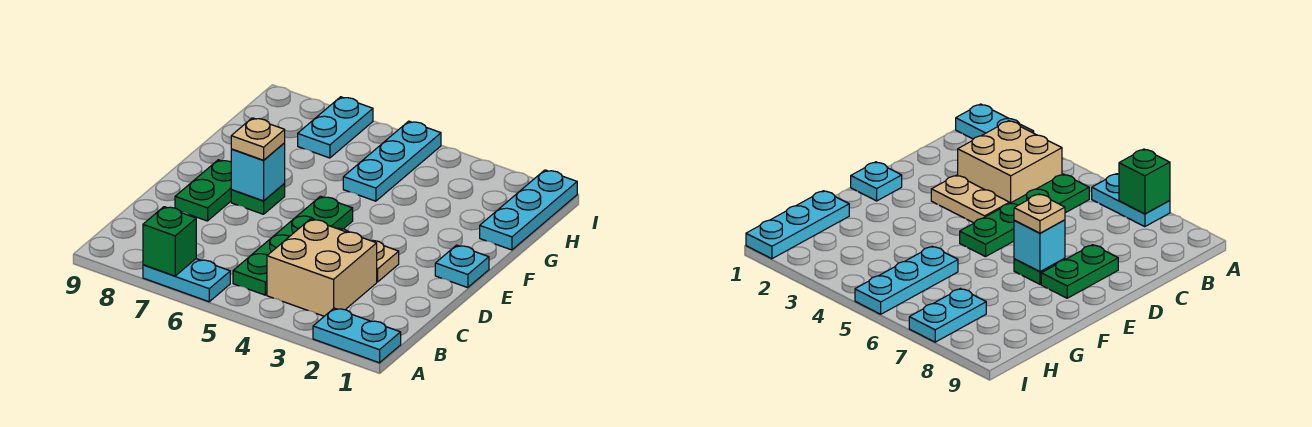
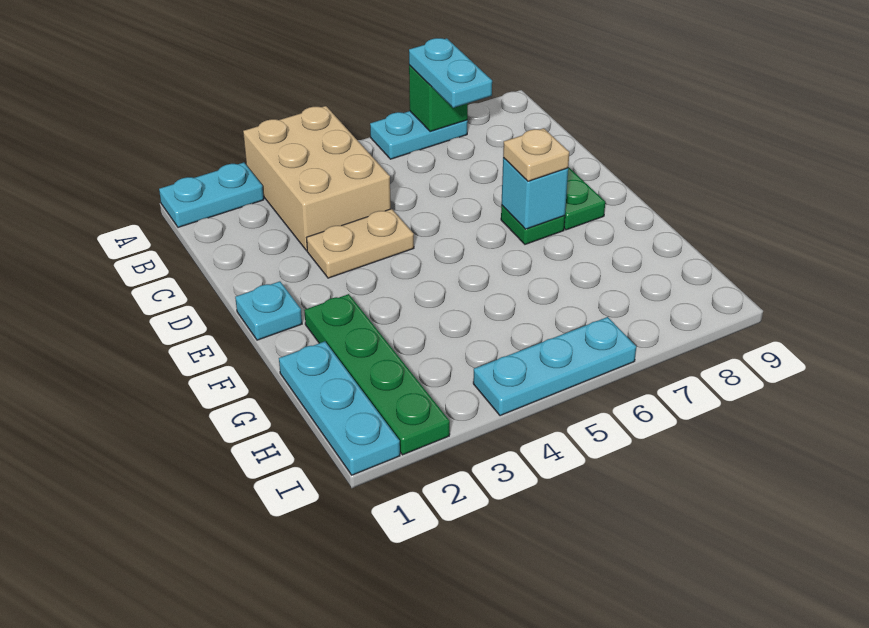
tan 2x2 brick [267,219,377,316] -> tan 2x3 brick [243,106,391,251]
green 1x4 plate [233,196,353,295] -> green 1x4 plate moved to [304,294,450,455]
cyan 1x3 plate [343,121,441,201] -> cyan 1x3 plate turned to [473,317,636,416]
cyan 1x2 plate [298,97,373,158] -> cyan 1x2 plate moved to [409,38,492,108]

